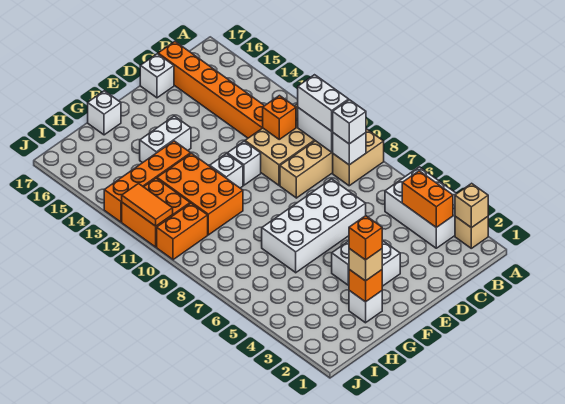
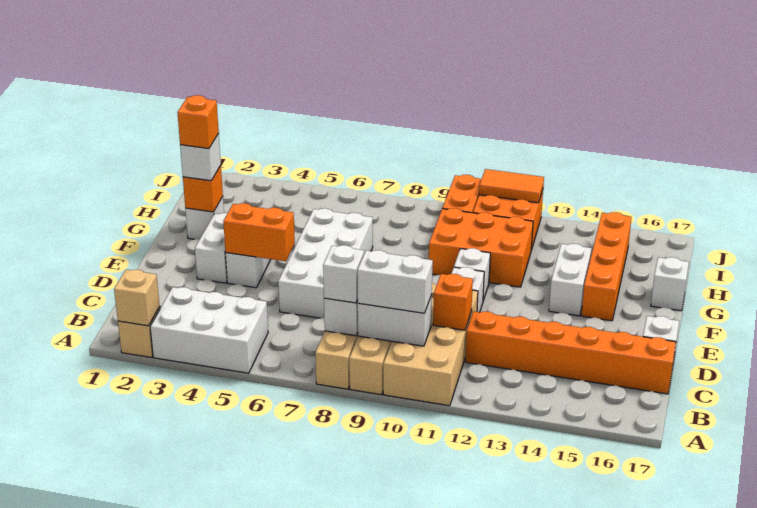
orange 1x2 brick [402,171,453,228] -> orange 1x2 brick moved to [223,203,295,261]
tan 1x1 brick [349,249,382,281] -> white 1x1 brick [180,134,221,181]
orange 1x4 brick [104,141,191,222] -> orange 1x4 brick moved to [581,212,631,321]

